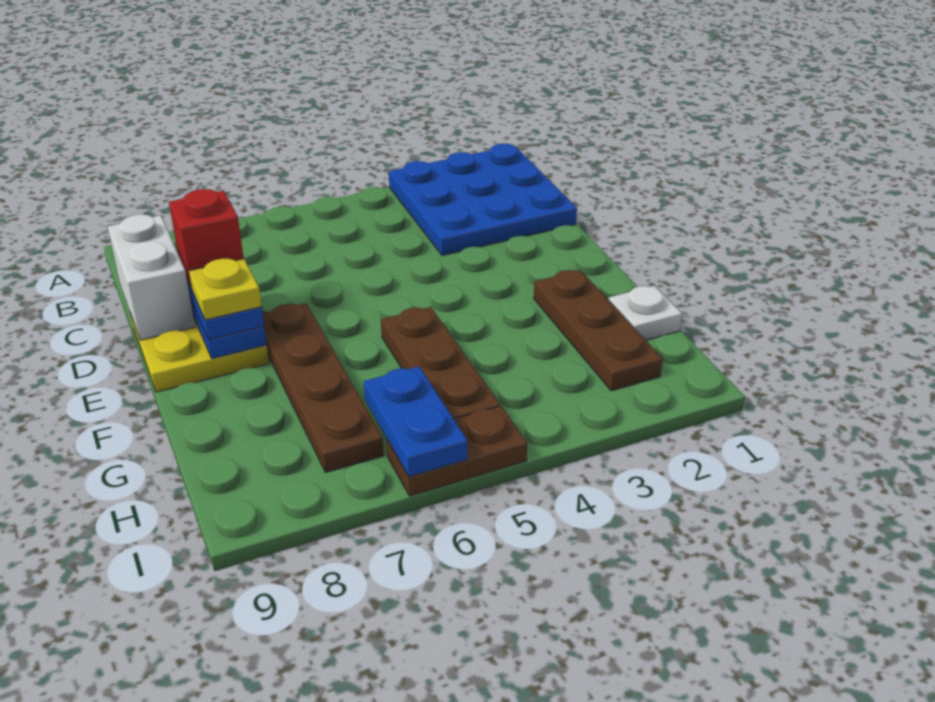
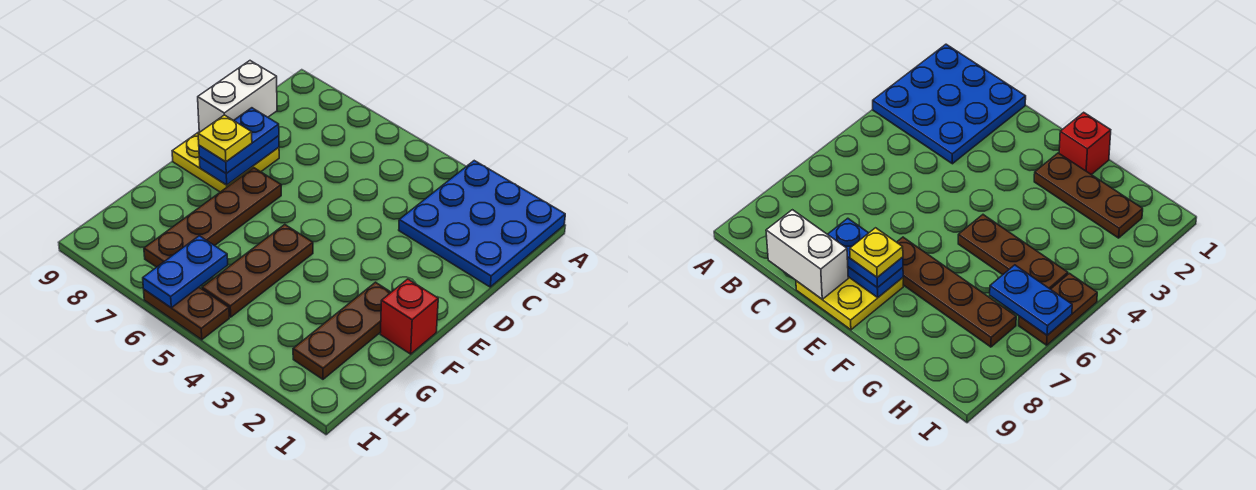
red 1x1 brick [169,189,244,288] -> red 1x1 brick moved to [380,279,438,354]
white 1x1 plate [609,286,682,340] -> none

